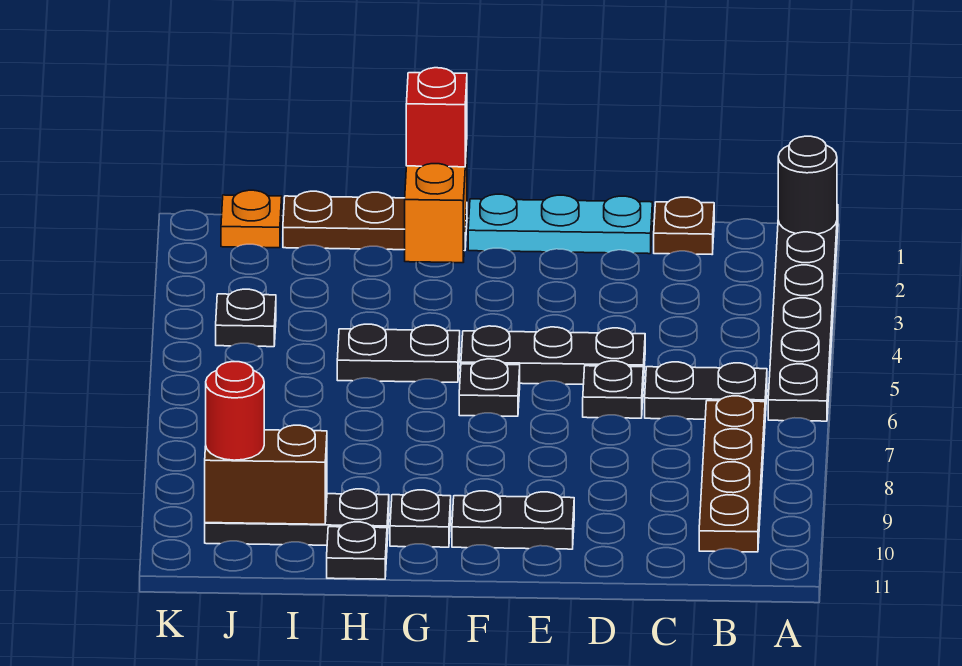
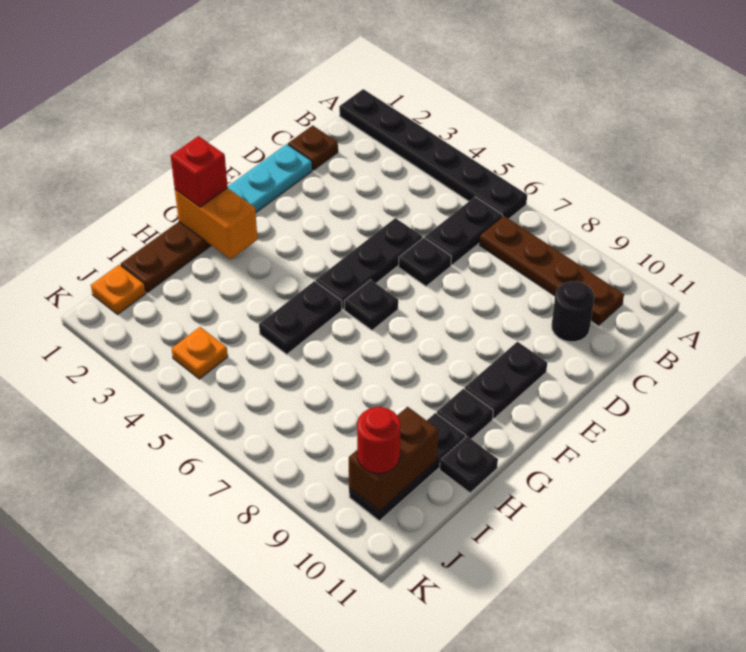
black 1x1 round brick [778,136,837,234] -> black 1x1 round brick moved to [552,281,594,342]
black 1x1 plate [216,289,276,347] -> orange 1x1 plate [172,327,228,379]

